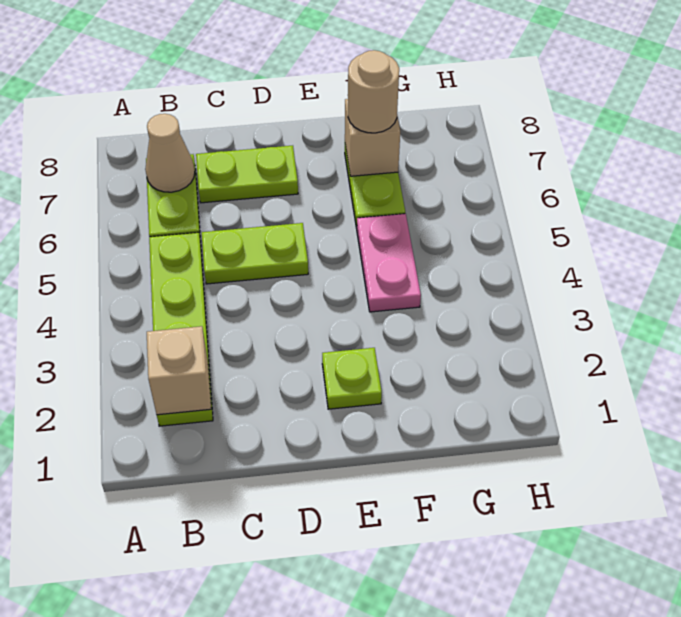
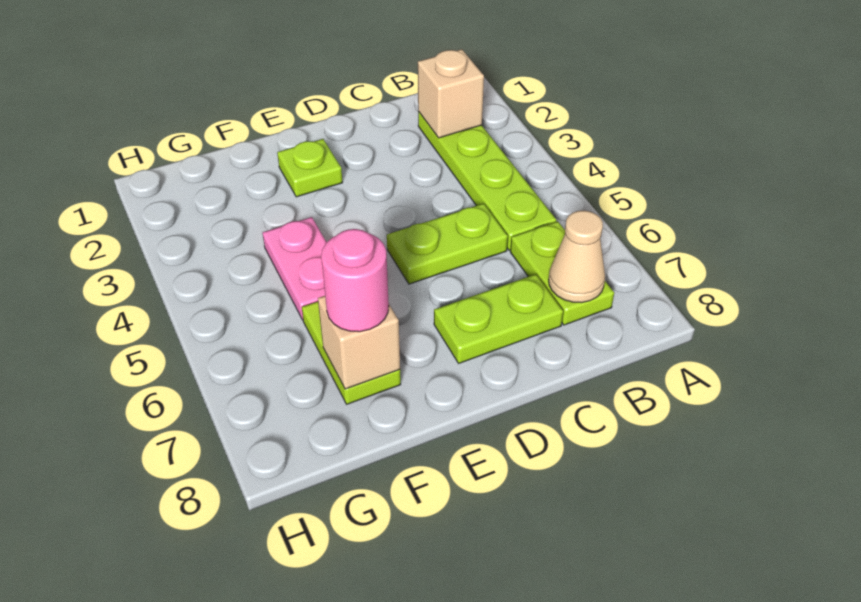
tan 1x1 round brick [348,50,399,133] -> pink 1x1 round brick [321,229,389,332]

